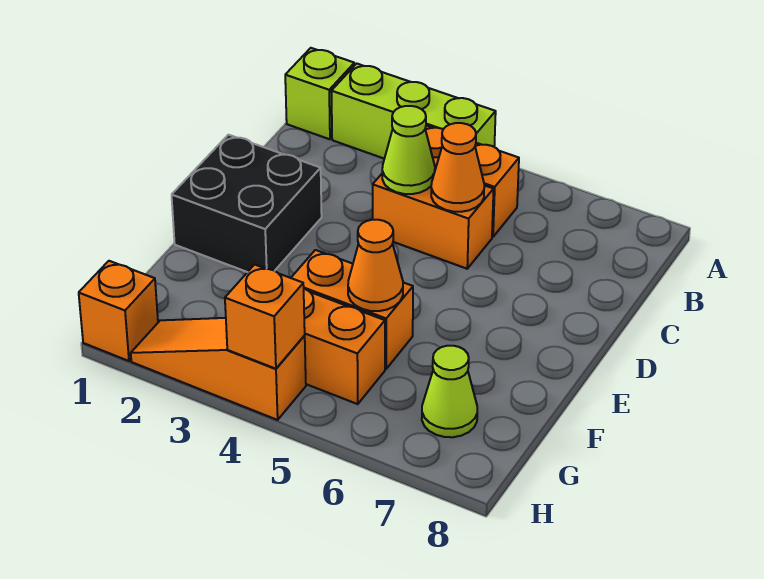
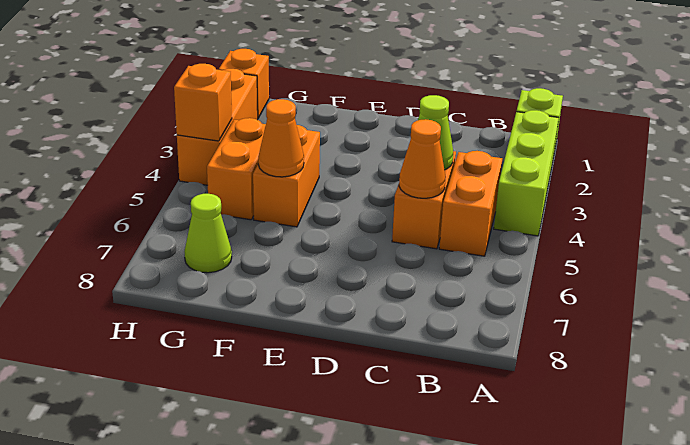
black 2x2 brick [172,135,322,272] -> none
orange 1x3 slope [131,318,306,420] -> orange 1x3 brick [177,69,258,185]

